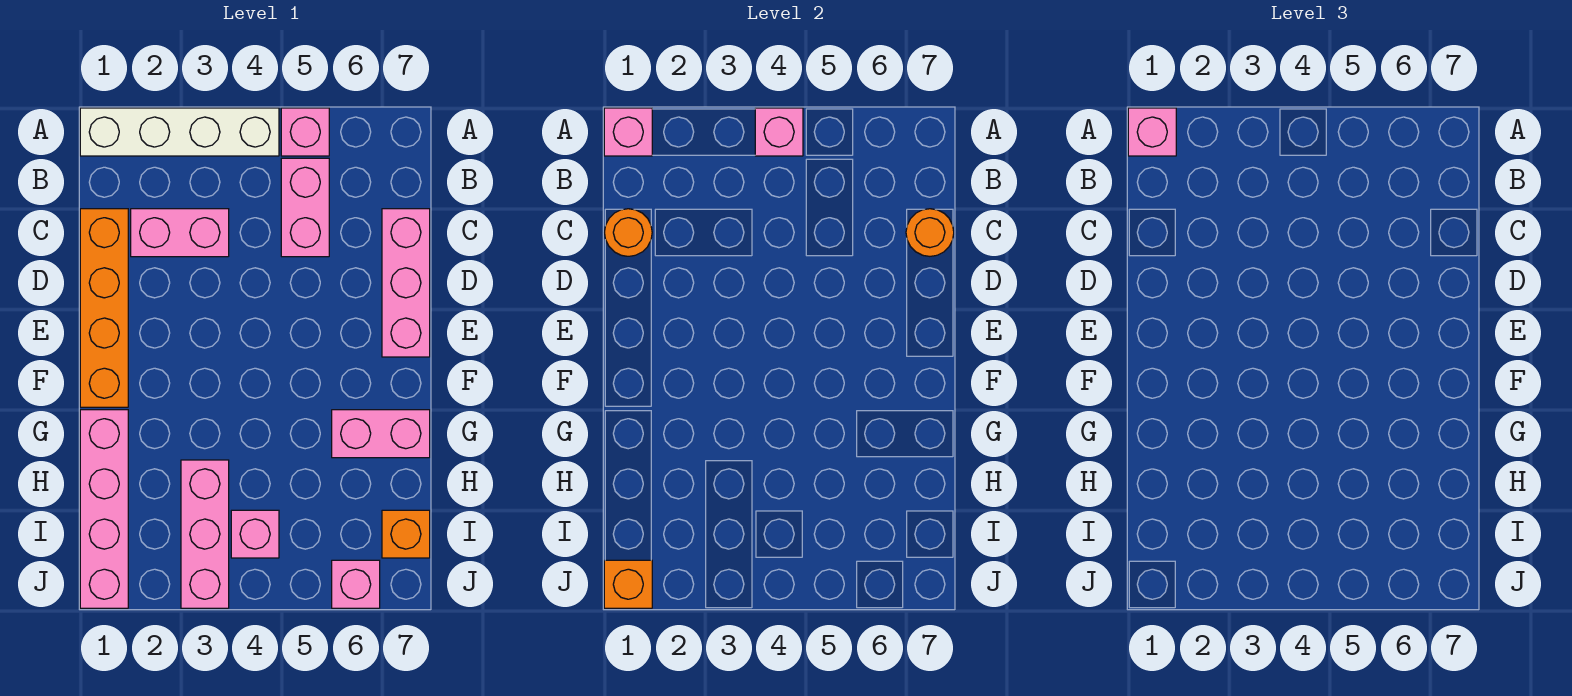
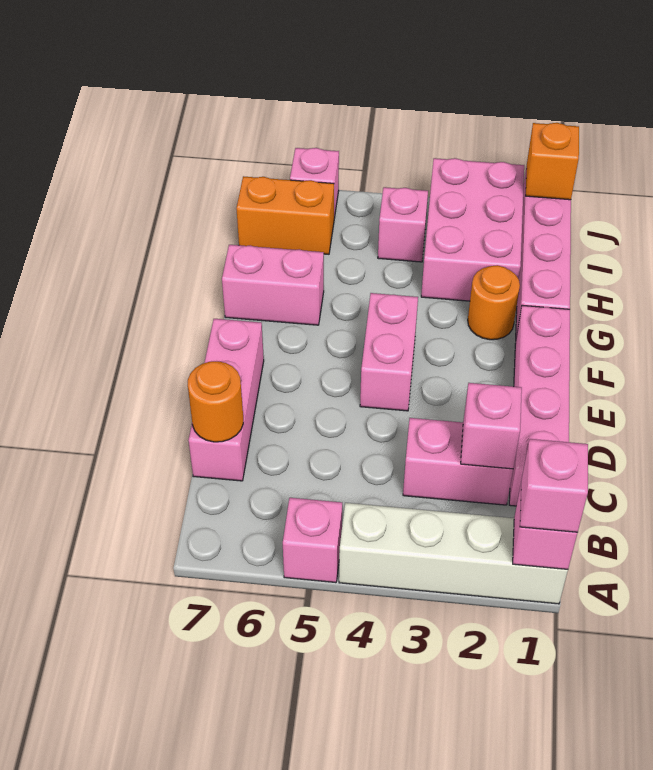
pink 1x1 brick [755,108,803,156] -> pink 1x1 brick moved to [461,383,522,469]
pink 1x2 brick [281,158,329,257] -> pink 1x2 brick moved to [360,293,418,411]
orange 1x4 brick [80,209,128,407] -> pink 1x4 brick [509,305,570,506]
orange 1x1 round brick [604,209,652,256] -> orange 1x1 round brick moved to [468,265,520,340]
pink 1x3 brick [181,460,229,608] -> pink 2x3 brick [421,158,524,301]
orange 1x1 brick [382,510,430,558] -> orange 1x2 brick [236,176,334,254]

